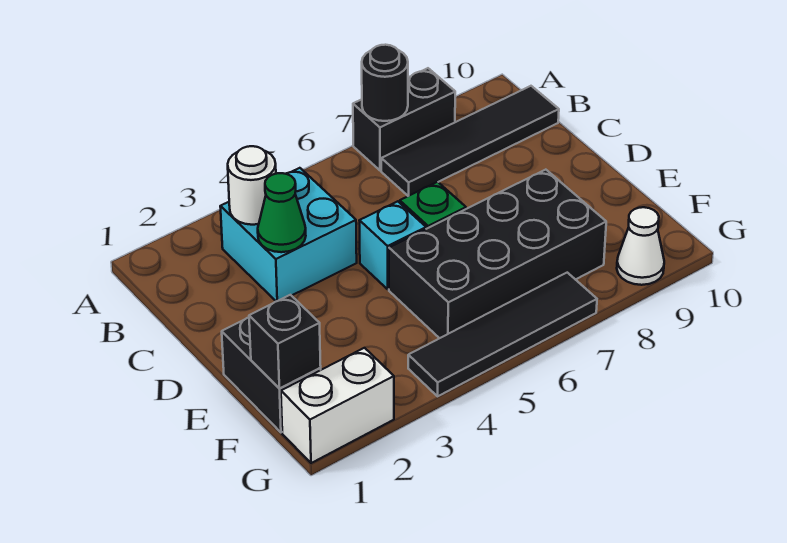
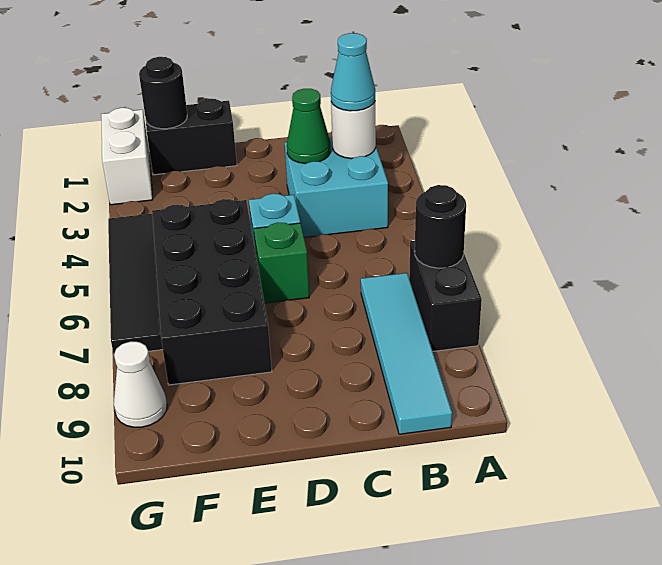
none -> cyan 1x1 cone [331,33,375,111]
black 1x4 tile [381,86,559,196] -> cyan 1x4 tile [361,273,452,434]
black 1x1 brick [249,295,321,388] -> black 1x1 round brick [139,57,187,129]

